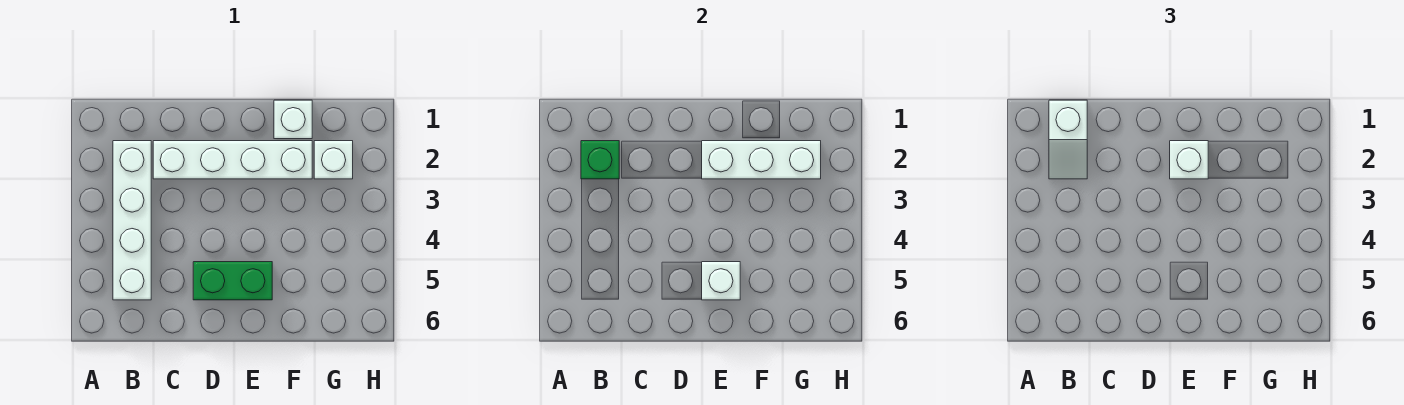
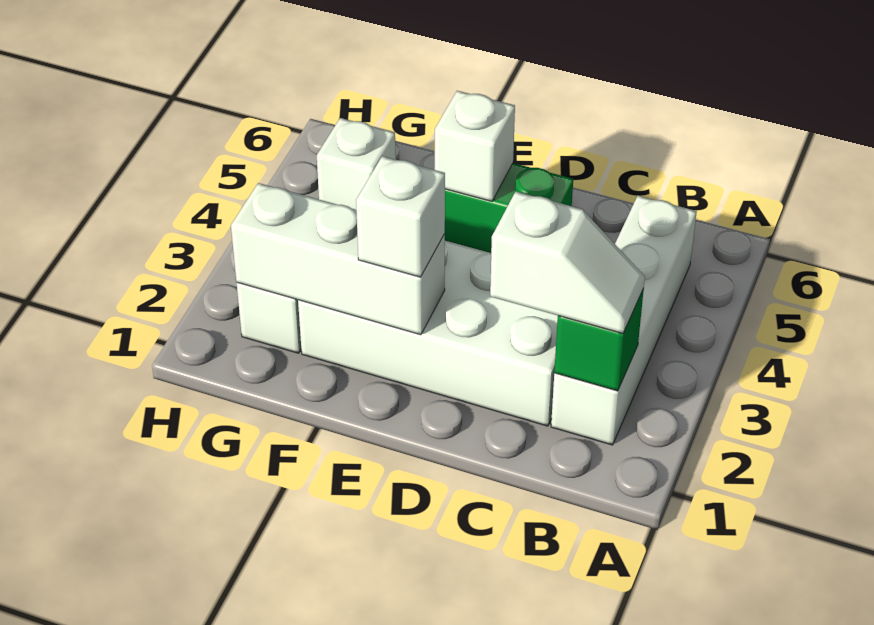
white 1x2 slope [1049,100,1087,179] -> white 1x2 slope turned to [490,191,645,333]
white 1x4 brick [153,141,312,179] -> white 2x4 brick [298,241,558,426]
white 1x1 brick [274,100,312,139] -> white 1x1 brick moved to [317,118,396,209]

